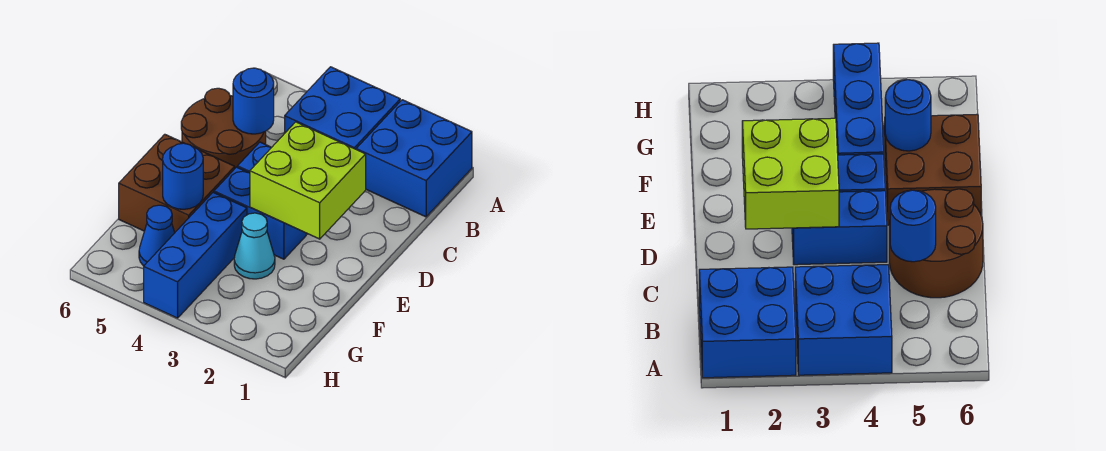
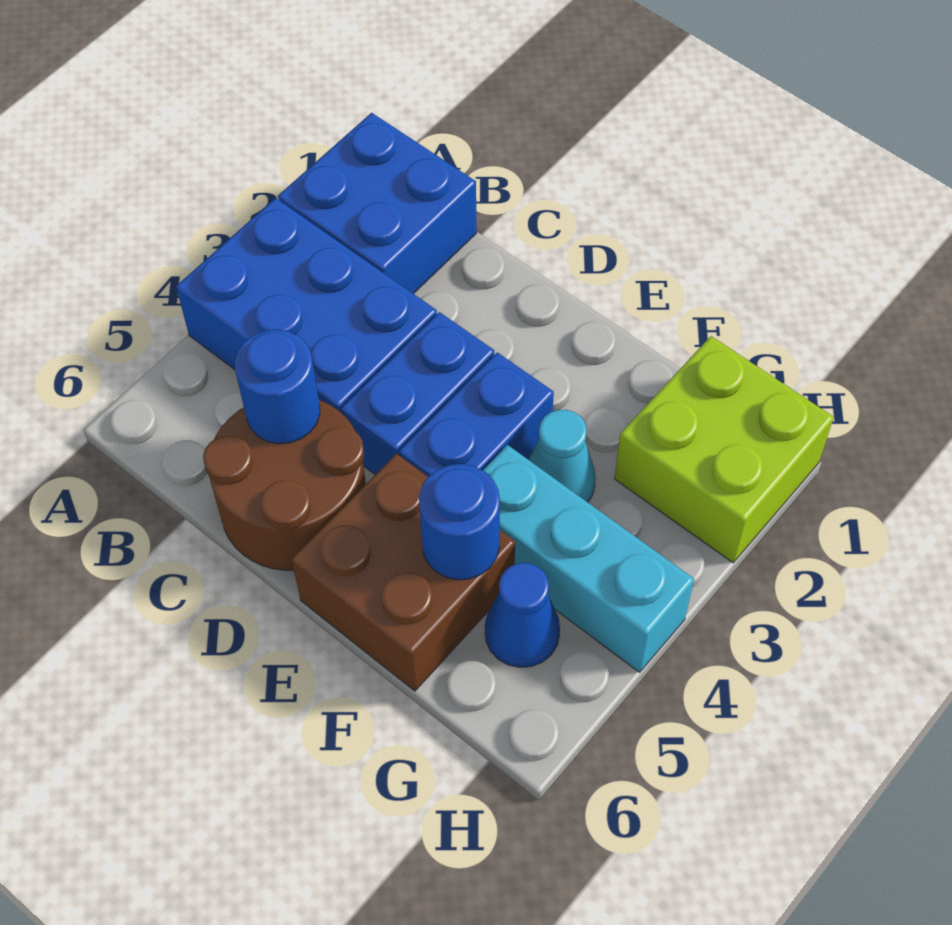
blue 2x2 brick [285,67,400,149] -> blue 2x3 brick [176,198,437,413]
lime 2x2 brick [250,122,366,239] -> lime 2x2 brick moved to [614,336,834,563]
blue 1x3 brick [144,192,247,318] -> cyan 1x3 brick [483,445,694,672]

